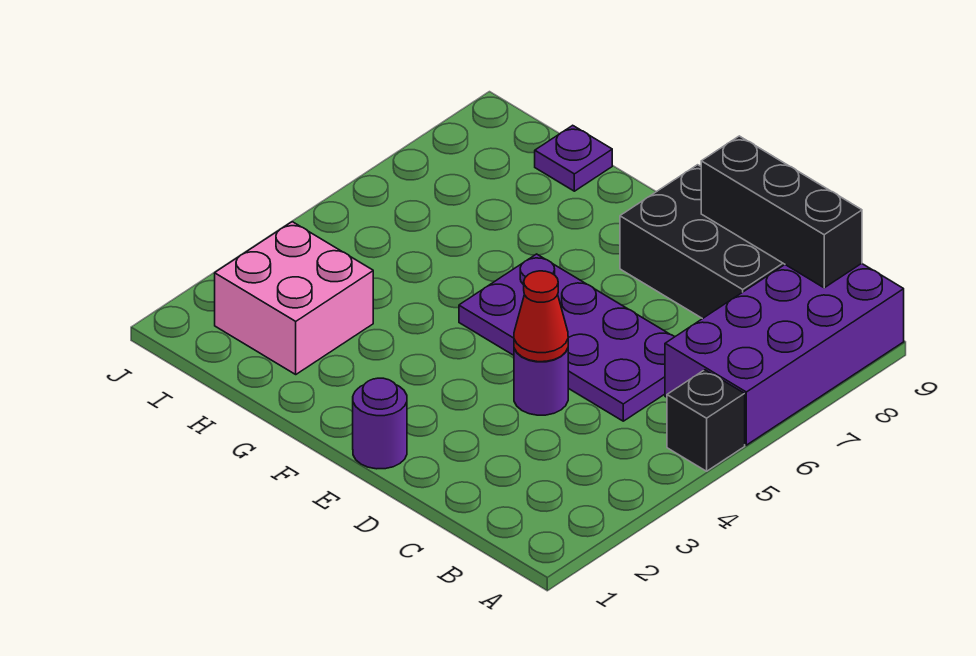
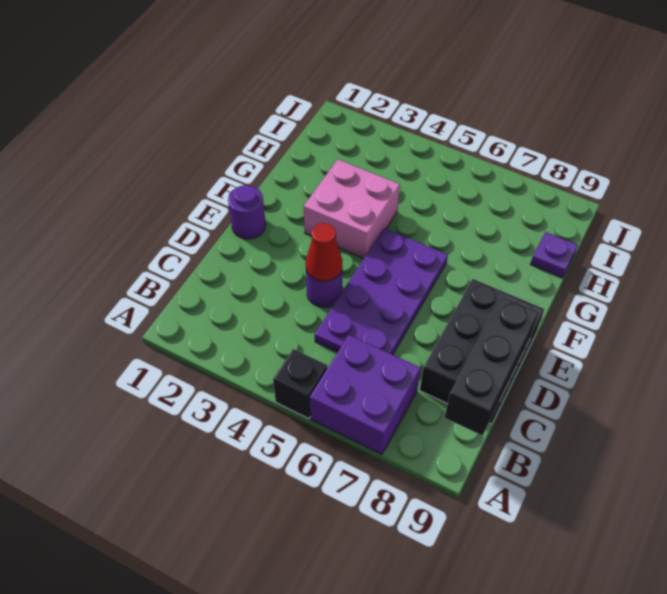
purple 2x4 brick [665,263,904,445] -> purple 2x2 brick [310,335,421,455]
pink 2x2 brick [215,222,373,374] -> pink 2x2 brick moved to [304,159,400,259]

